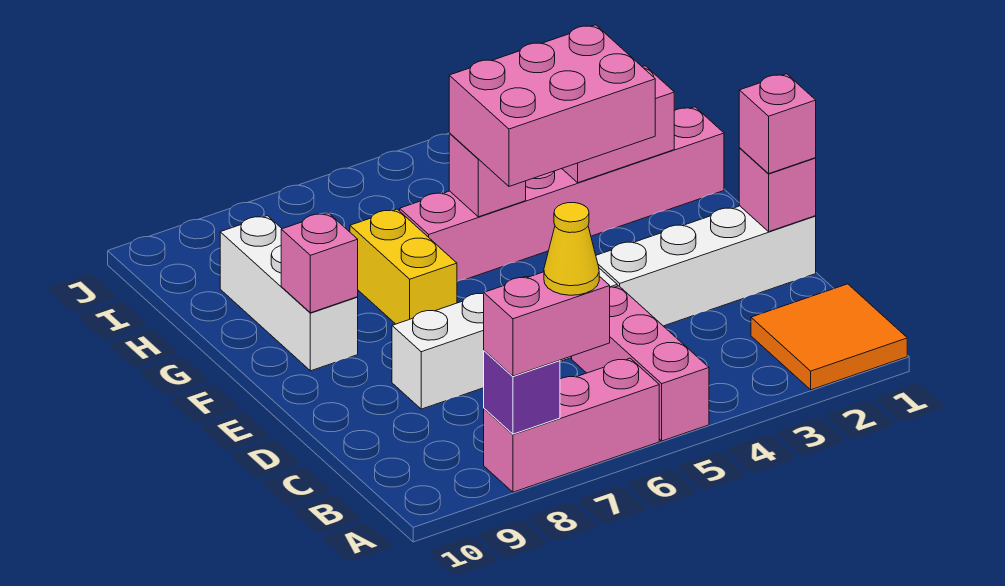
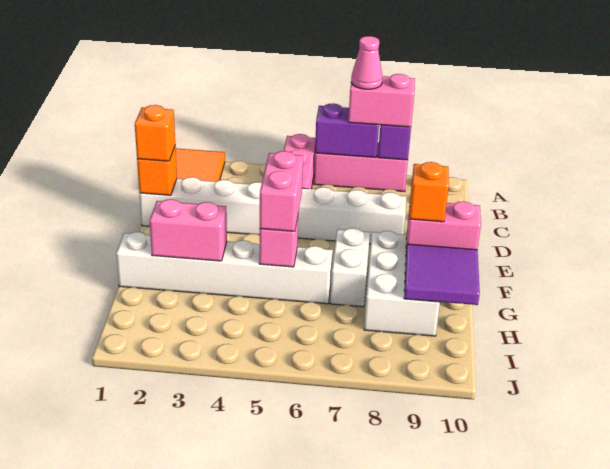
none -> purple 1x2 brick [315,103,379,158]
yellow 1x1 cone [544,203,599,295] -> pink 1x1 cone [351,36,383,89]
pink 1x1 brick [739,148,816,232] -> orange 1x1 brick [137,147,177,195]
pink 1x1 brick [739,74,816,173] -> orange 1x1 brick [135,105,175,161]
pink 2x3 brick [449,25,655,186] -> pink 1x2 brick [260,151,303,231]
yellow 1x2 brick [350,209,457,324] -> white 1x2 brick [330,228,370,307]
white 1x3 brick [220,216,358,371] -> white 2x3 brick [364,231,440,336]
pink 1x1 brick [281,213,358,313] -> pink 1x2 brick [406,201,481,250]
none -> orange 1x1 brick [409,162,449,222]
pink 1x6 brick [400,107,724,281] -> white 1x6 brick [116,232,333,304]
none -> purple 2x2 tile [404,244,480,305]

